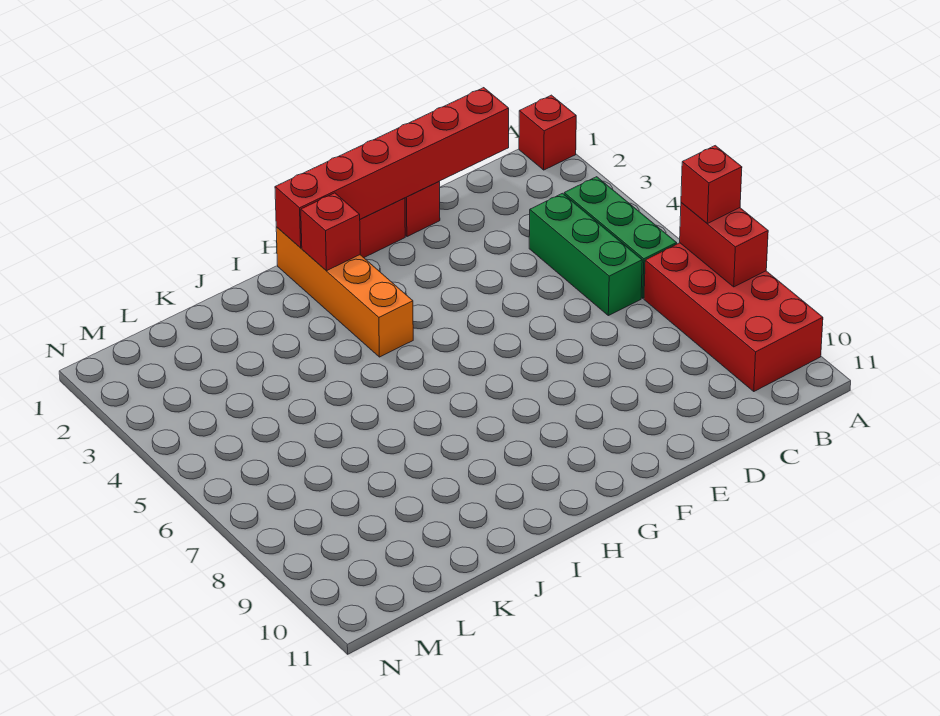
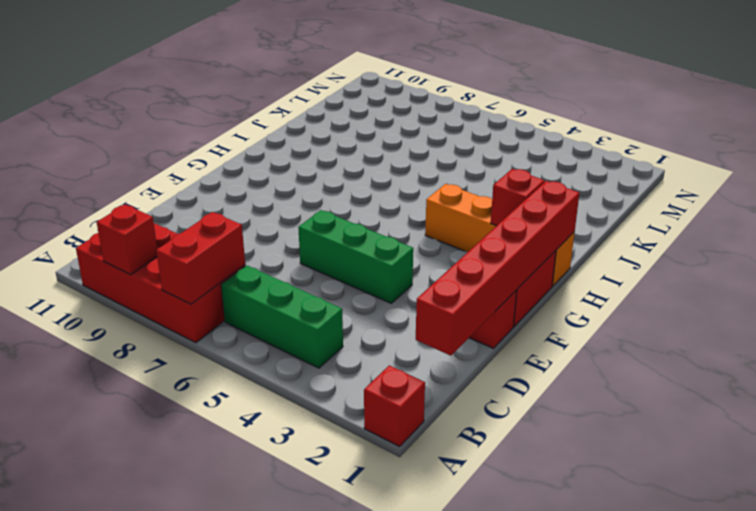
red 1x2 brick [680,203,768,287] -> red 1x2 brick turned to [156,212,245,304]
red 1x1 brick [681,146,742,224] -> red 1x1 brick moved to [97,204,157,275]
green 1x3 brick [529,193,642,316] -> green 1x3 brick moved to [298,210,413,303]

